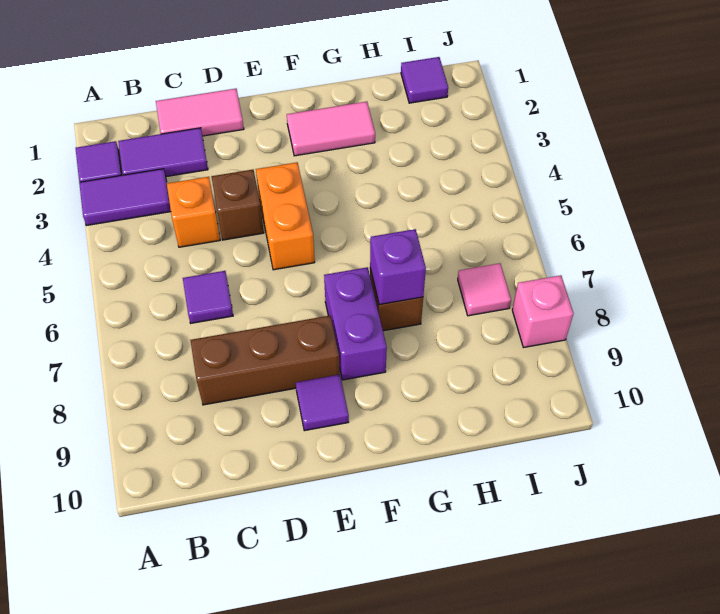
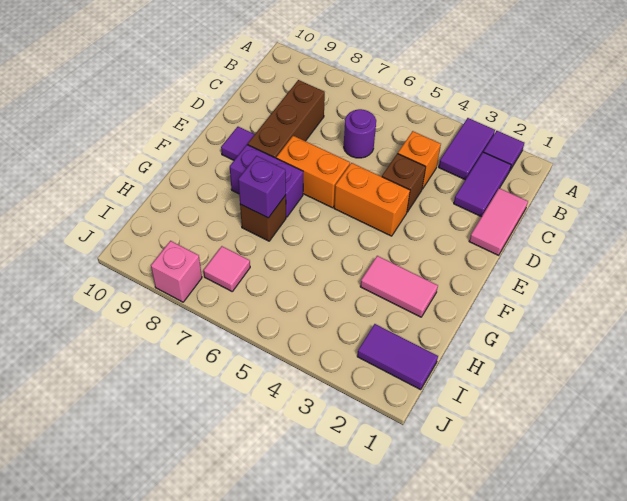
purple 1x1 tile [183,271,233,323] -> purple 1x1 round brick [344,109,376,158]
none -> orange 1x2 brick [276,136,350,208]
pink 1x2 tile [287,102,375,156] -> pink 1x2 tile turned to [360,256,438,317]
purple 1x1 tile [401,57,448,103] -> purple 1x2 tile [357,324,438,390]

